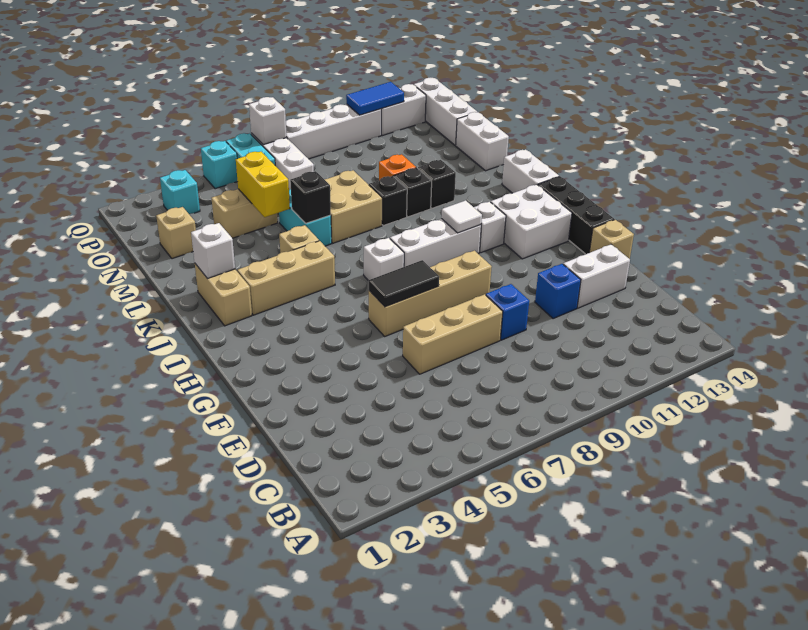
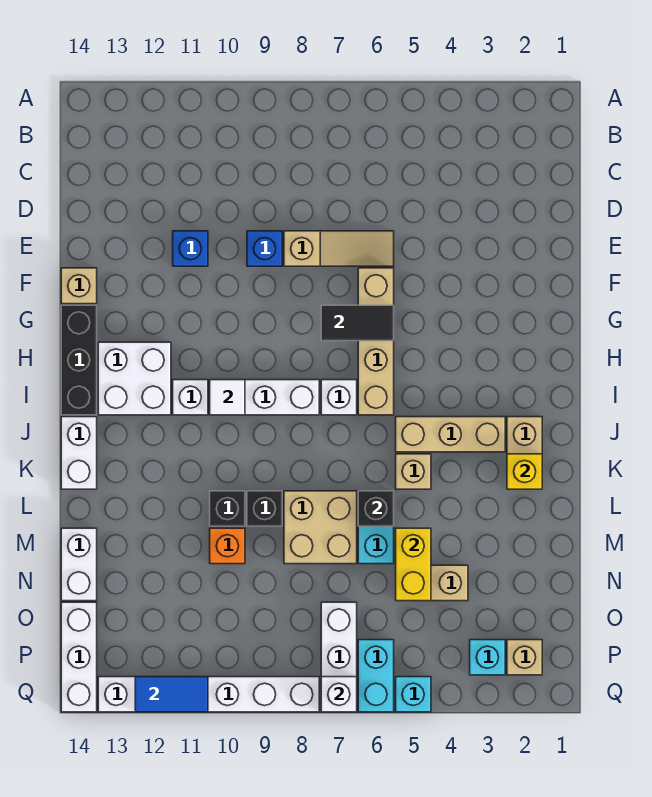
tan 1x3 brick [403,294,503,374] -> tan 1x3 slope [284,231,394,266]
white 1x2 brick [563,244,630,308] -> none
tan 1x4 brick [369,251,492,336] -> tan 1x4 brick turned to [358,268,394,415]
white 1x1 brick [191,223,235,279] -> yellow 1x1 brick [507,454,542,489]
black 1x1 brick [418,160,456,208] -> none
tan 1x1 brick [156,207,196,259] -> tan 1x1 brick moved to [507,640,542,675]

